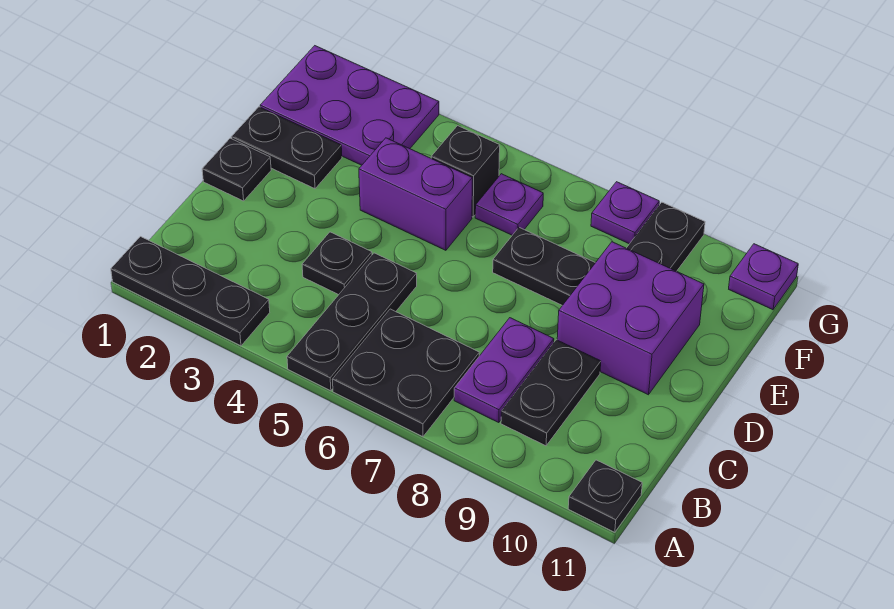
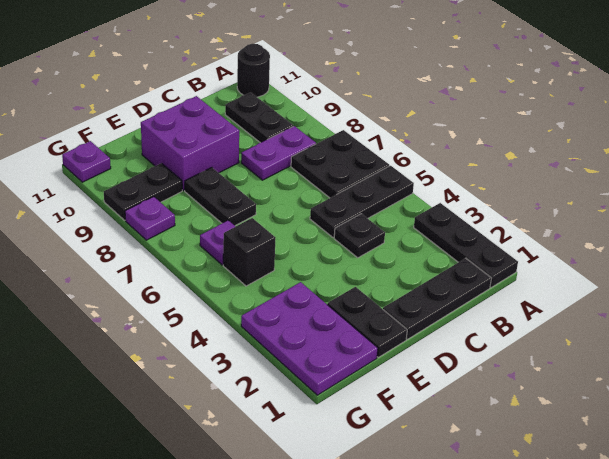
black 1x1 plate [568,460,642,532] -> black 1x1 round brick [237,44,270,97]
black 1x2 plate [501,340,601,446] -> black 1x2 plate turned to [225,92,293,143]
black 1x1 plate [202,138,271,201] -> black 1x3 plate [383,258,491,339]
purple 1x2 brick [359,138,472,250] -> none

